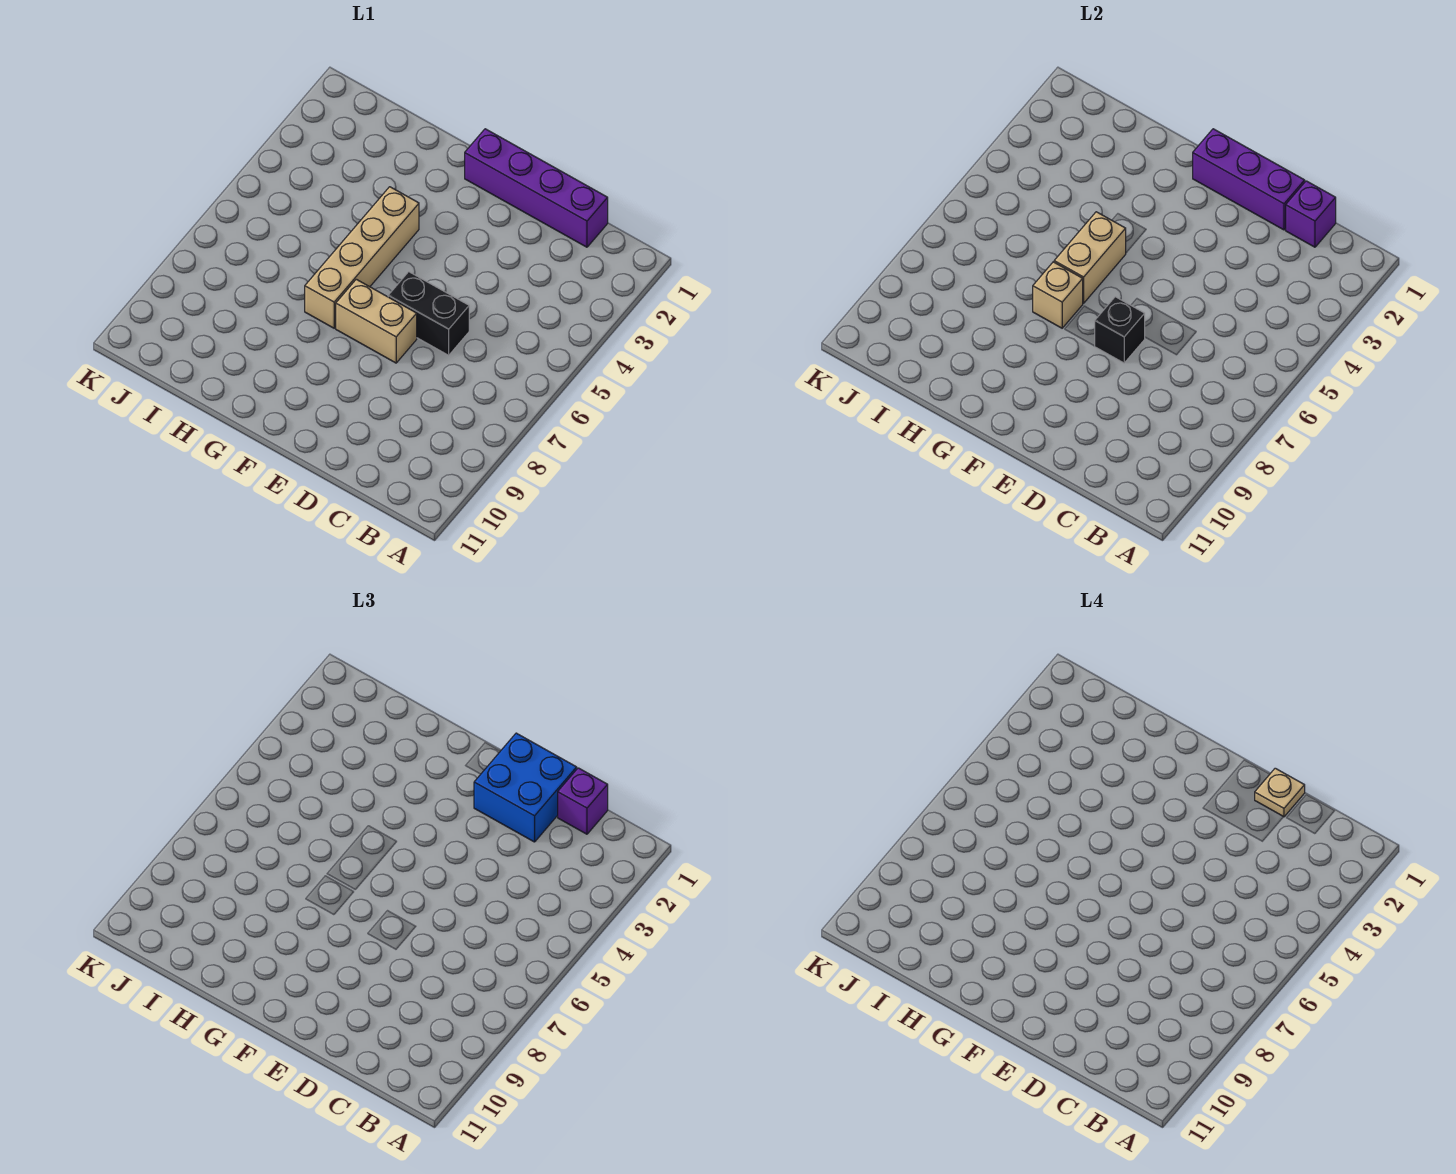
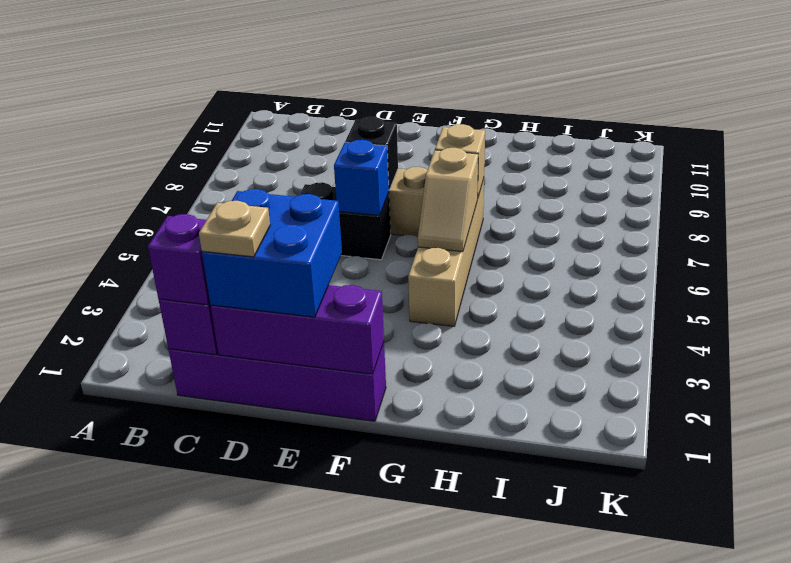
none -> blue 1x1 brick [334,140,389,215]
tan 1x2 brick [1054,212,1126,303] -> tan 1x2 slope [418,148,478,252]

